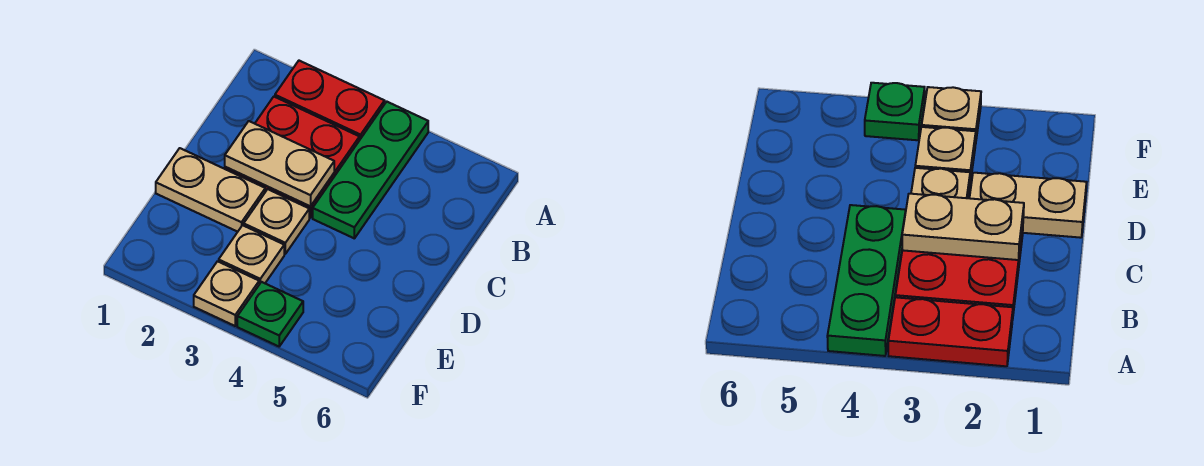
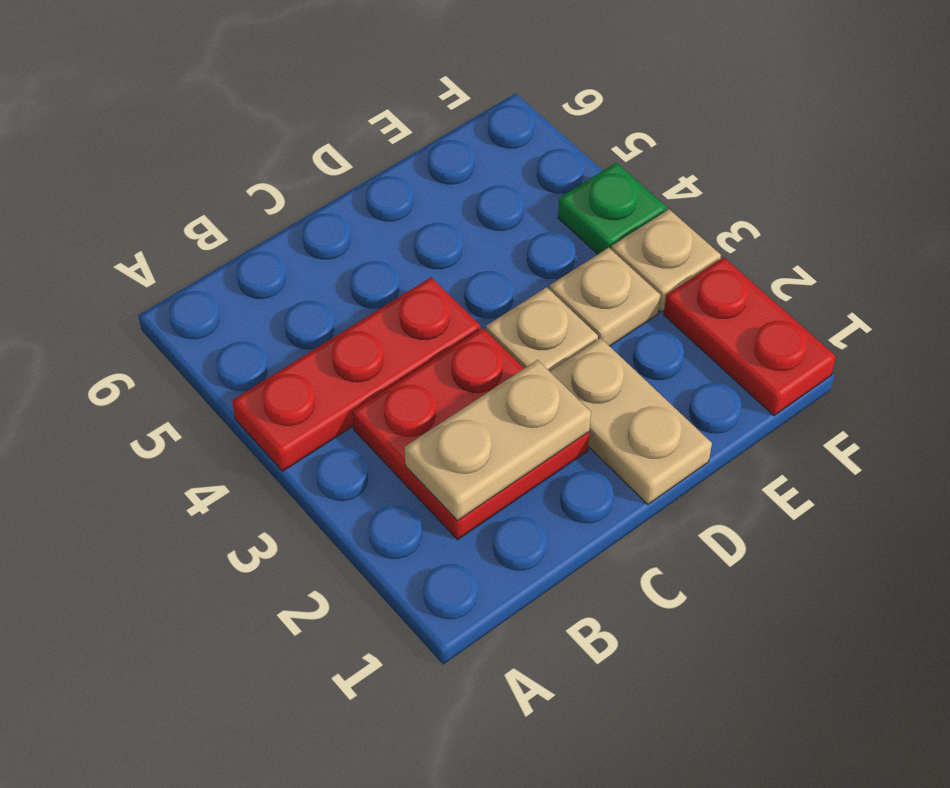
red 1x2 plate [275,61,385,140] -> red 1x2 plate moved to [664,257,836,416]
green 1x3 plate [313,102,428,238] -> red 1x3 plate [232,277,480,471]
tan 1x2 plate [225,121,334,207] -> tan 1x2 plate turned to [405,360,591,521]

